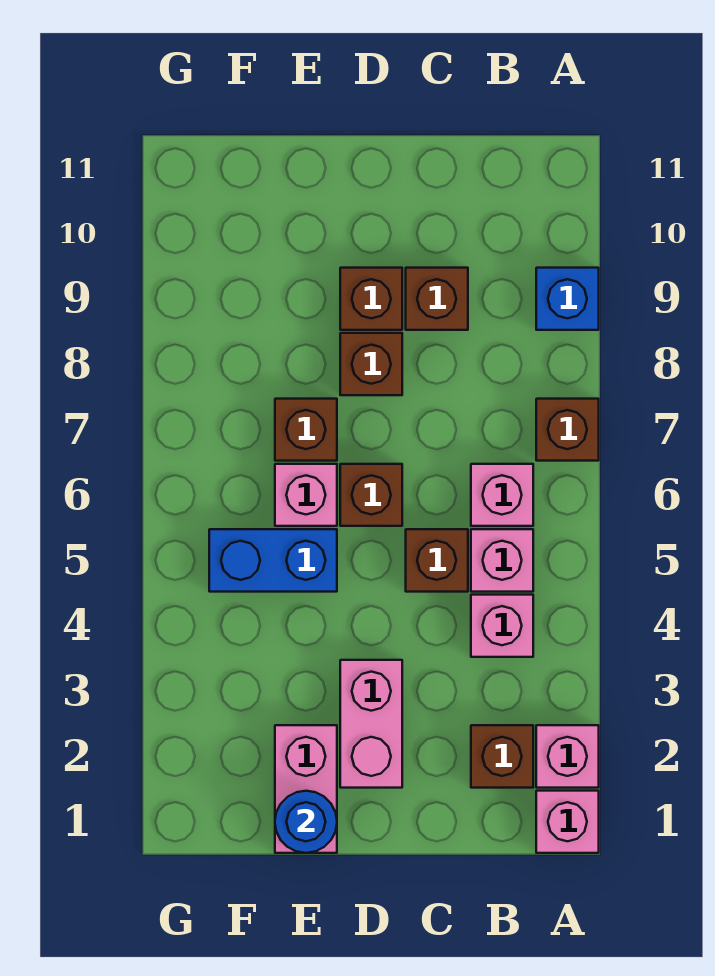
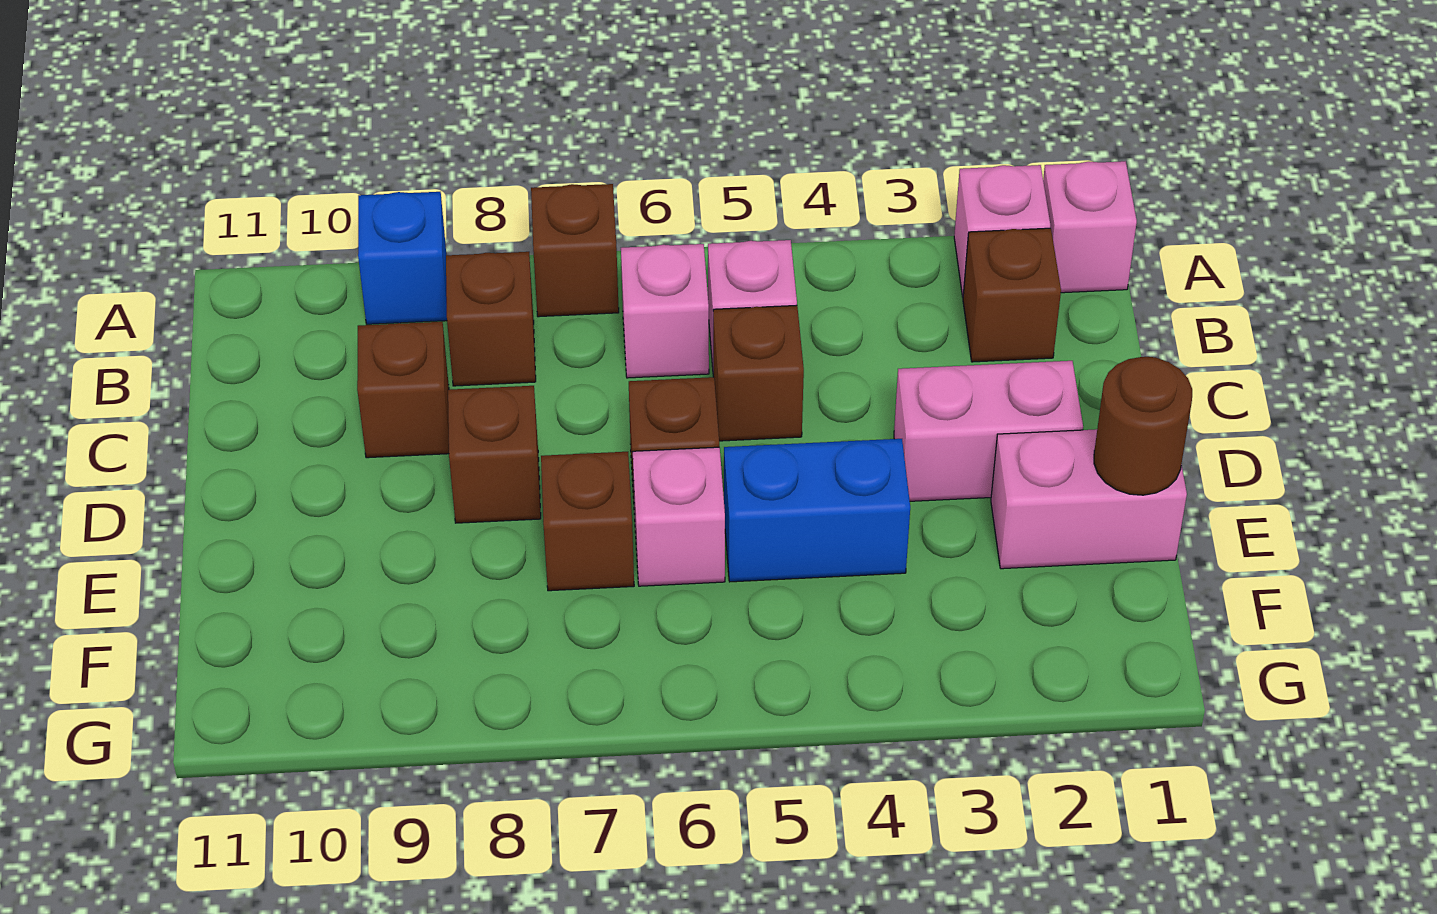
pink 1x1 brick [471,595,533,657] -> none
brown 1x1 brick [340,268,402,330] -> brown 1x1 brick moved to [446,252,536,386]
blue 1x1 round brick [275,791,337,853] -> brown 1x1 round brick [1094,357,1192,495]
blue 1x2 brick [209,529,337,592] -> blue 1x2 brick turned to [724,439,910,582]

